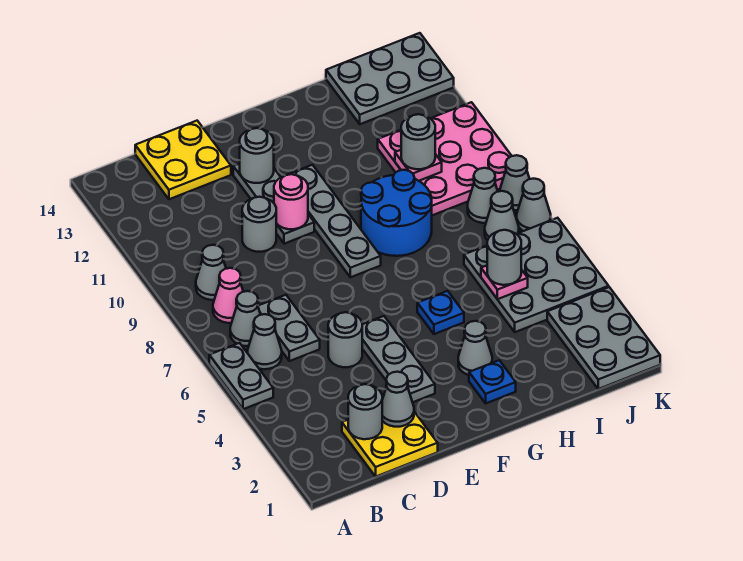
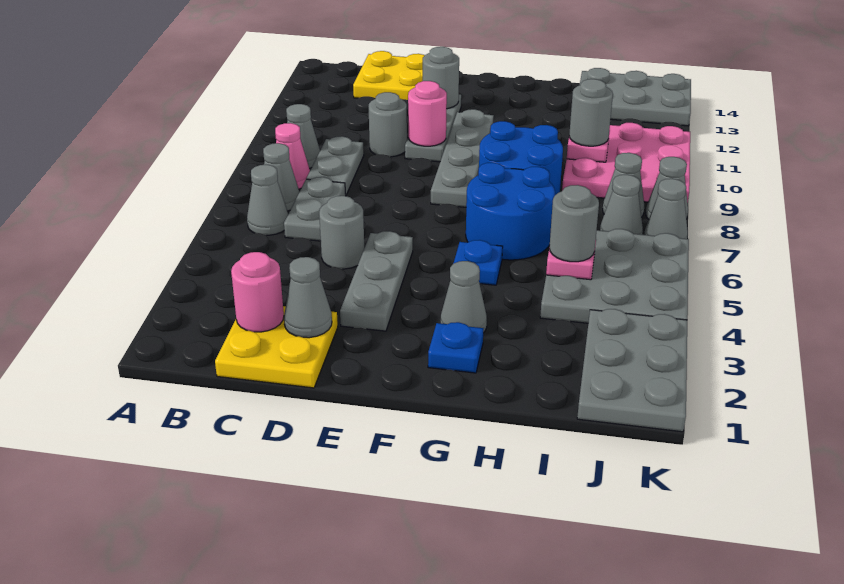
grey 1x2 plate [209,343,273,409] -> grey 1x2 plate moved to [306,136,364,195]
grey 1x1 round brick [348,384,382,439] -> pink 1x1 round brick [231,252,284,332]
none -> blue 2x2 round brick [466,163,555,260]

